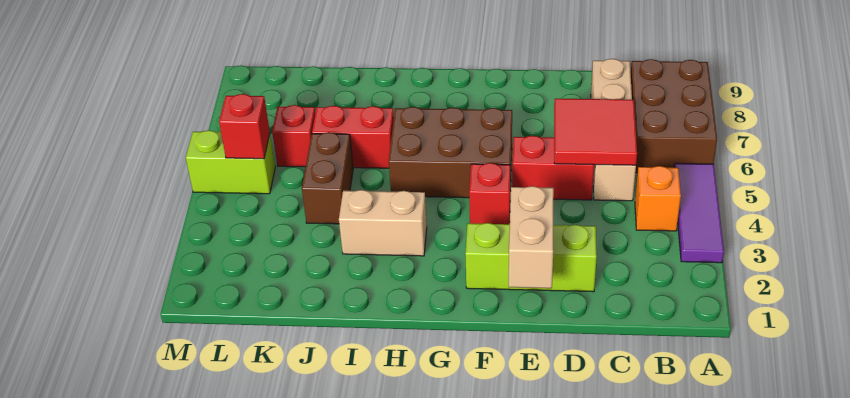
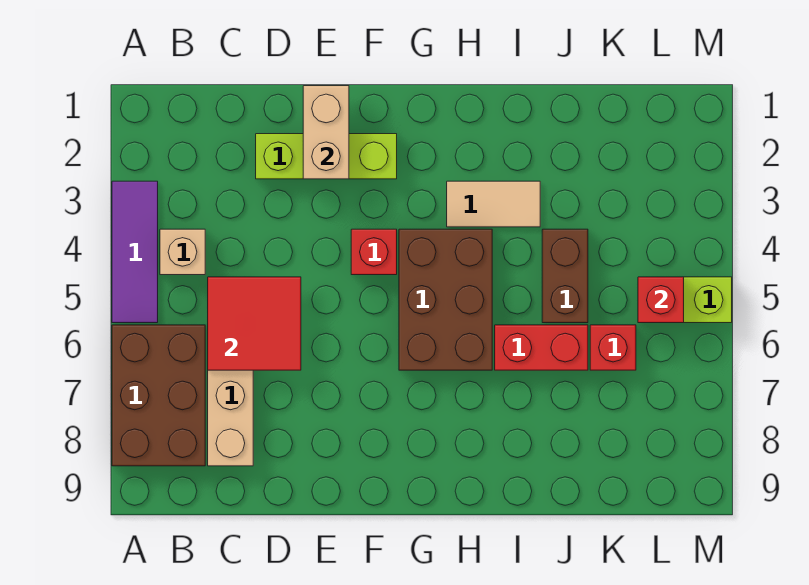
orange 1x1 brick [635,166,681,231] -> tan 1x1 brick [160,229,205,275]
red 1x2 brick [512,136,594,200] -> none
brown 2x3 brick [389,107,512,198] -> brown 2x3 brick turned to [399,229,492,370]
tan 1x2 brick [339,190,427,256] -> tan 1x2 tile [447,181,540,227]

